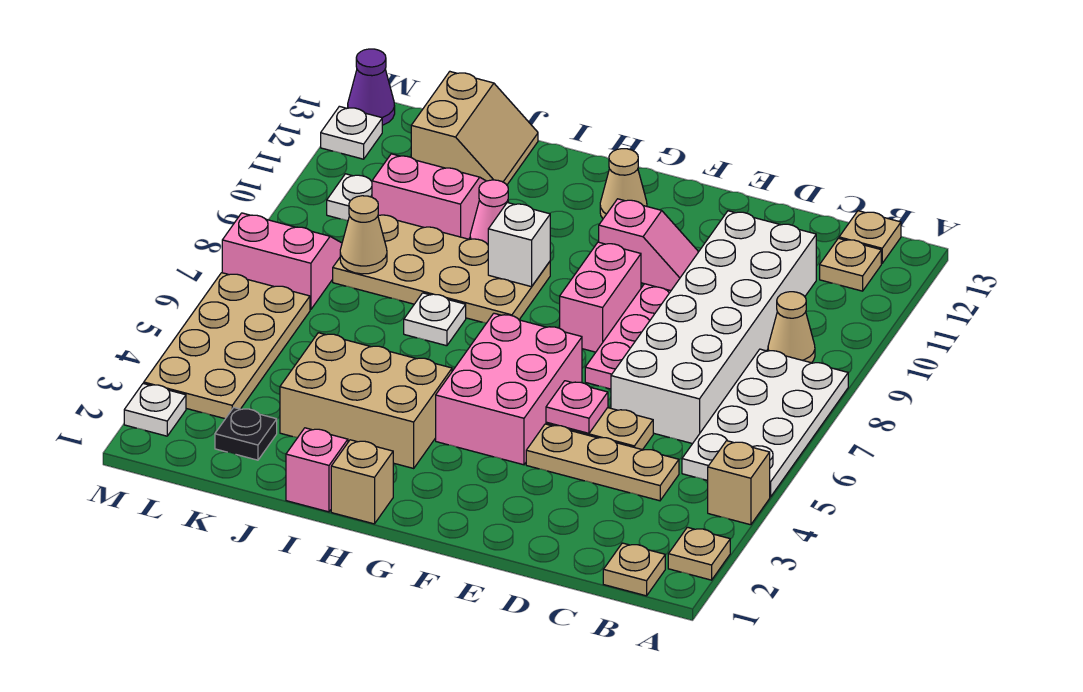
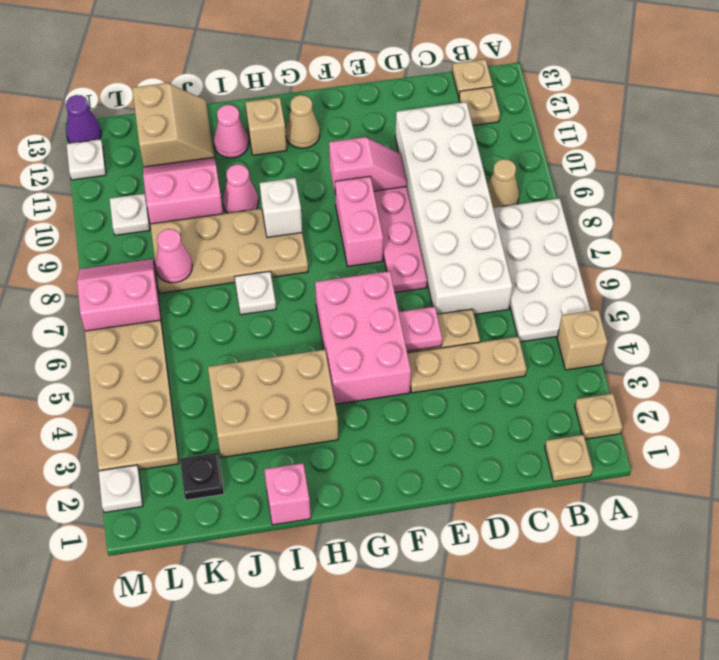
tan 1x1 brick [331,440,393,524] -> tan 1x1 brick moved to [246,97,287,155]
none -> pink 1x1 cone [214,105,249,158]
tan 1x1 cone [340,196,387,274] -> pink 1x1 cone [155,229,192,283]

